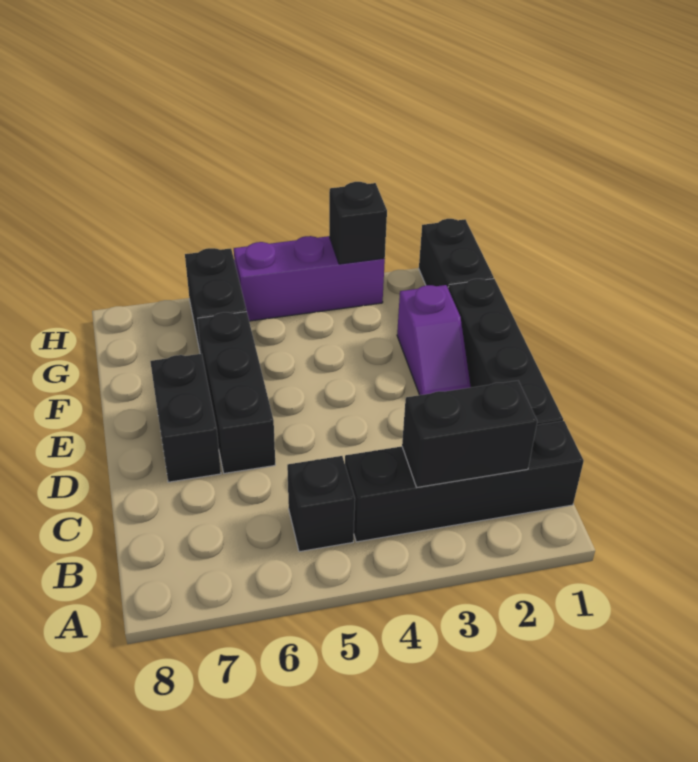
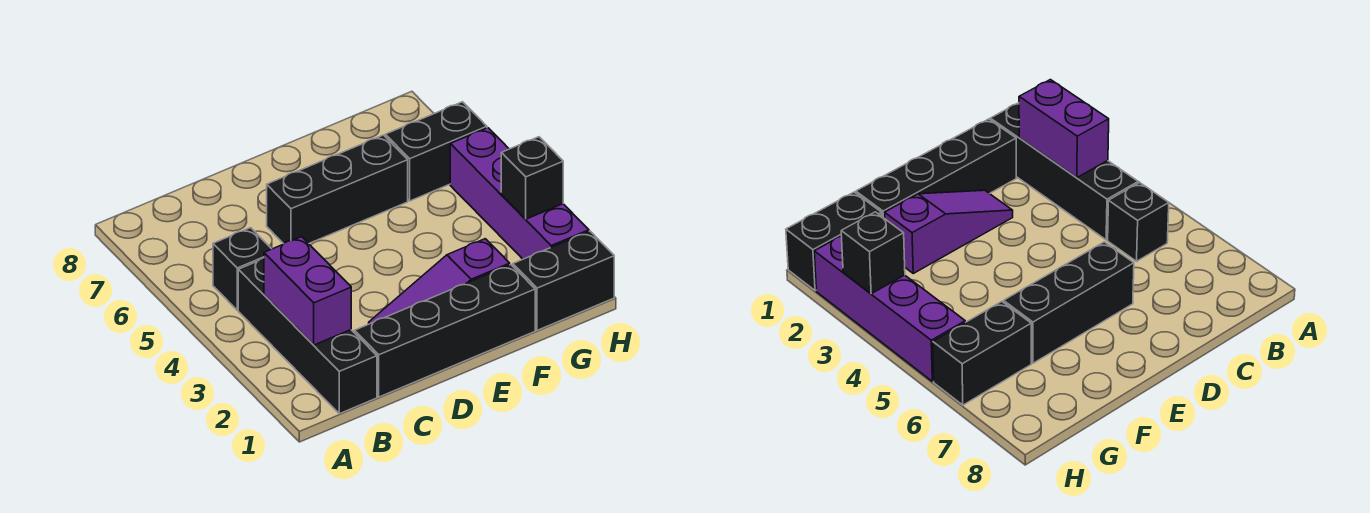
black 1x2 brick [402,381,537,487] -> purple 1x2 brick [264,237,351,345]
black 1x2 brick [150,354,221,482] -> none
purple 1x2 slope [397,285,471,395] -> purple 1x3 slope [369,239,510,324]
purple 1x3 brick [234,236,385,321] -> purple 1x4 brick [450,128,589,259]

